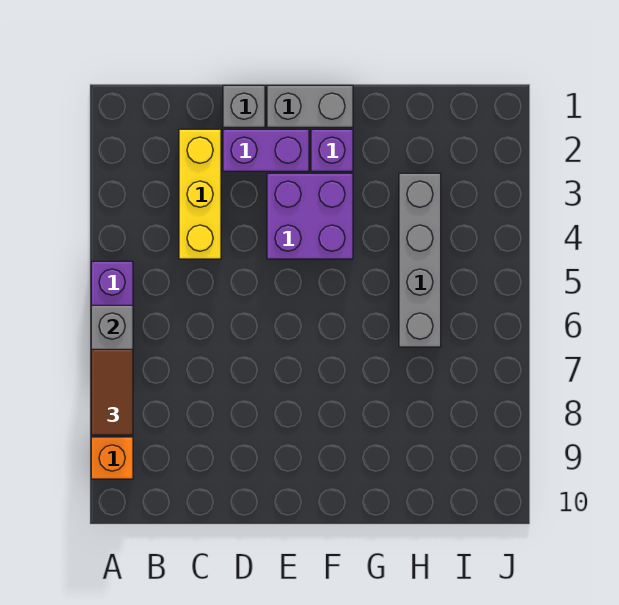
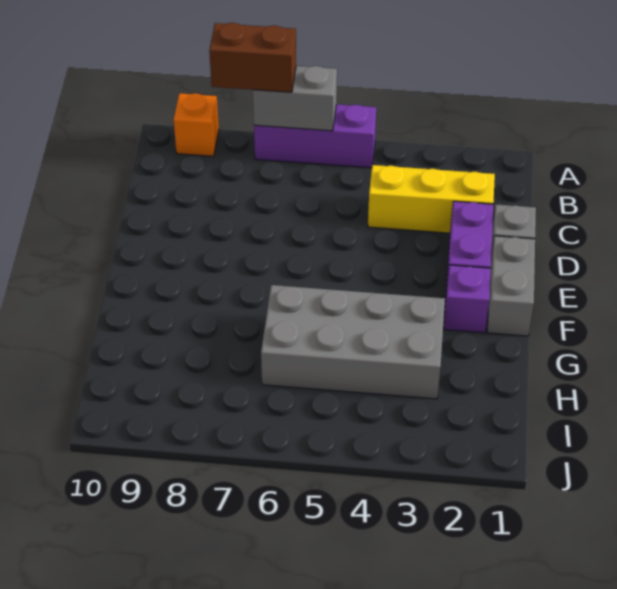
brown 1x2 tile [91,349,133,435] -> brown 1x2 brick [209,23,296,92]
purple 2x2 brick [267,173,353,259] -> none
grey 1x4 brick [399,173,441,347] -> grey 2x4 brick [261,285,445,399]

